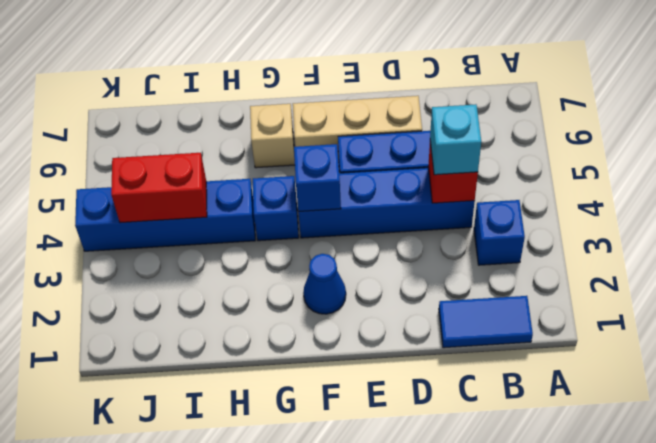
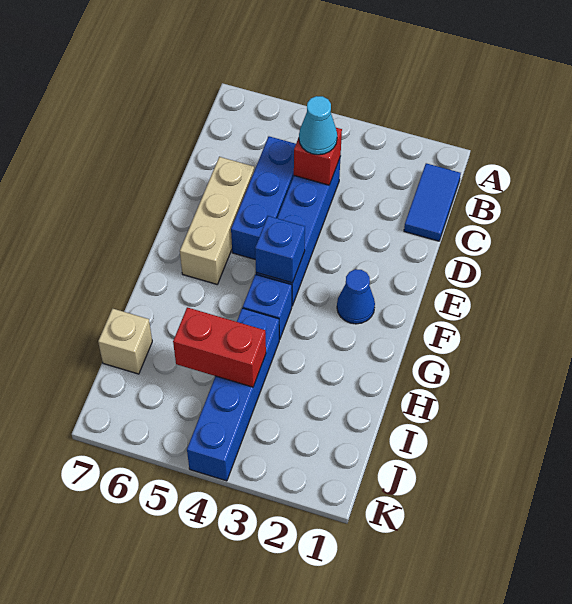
blue 1x1 brick [474,200,525,265] -> none
cyan 1x1 brick [430,104,481,175] -> cyan 1x1 cone [299,96,337,155]
tan 1x1 brick [250,104,295,168] -> tan 1x1 brick moved to [98,309,152,374]
red 1x2 brick [111,153,207,223] -> red 1x2 brick turned to [173,307,266,387]

